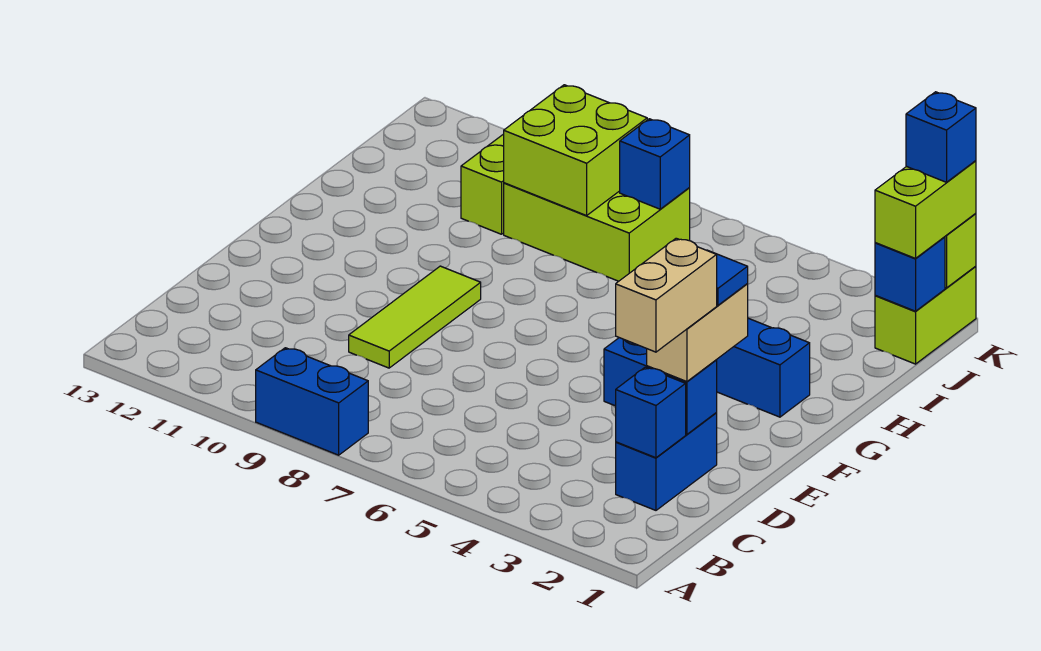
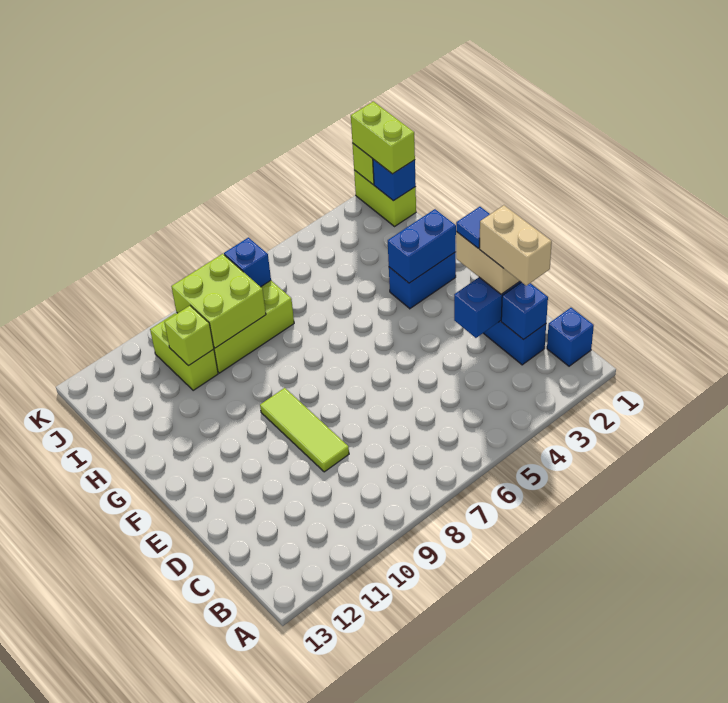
blue 1x2 brick [256,348,368,455] -> blue 1x2 brick moved to [388,209,456,283]
none -> lime 1x1 brick [164,306,214,366]
blue 1x1 brick [906,92,976,182] -> blue 1x1 brick moved to [547,308,594,366]

